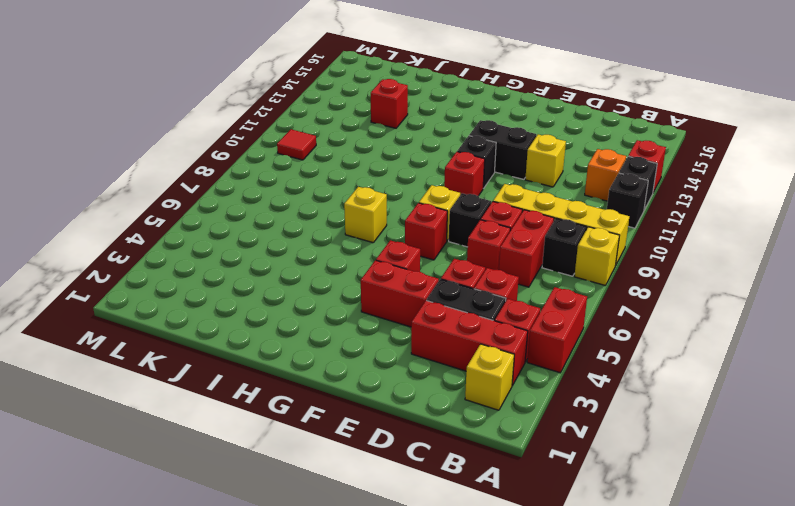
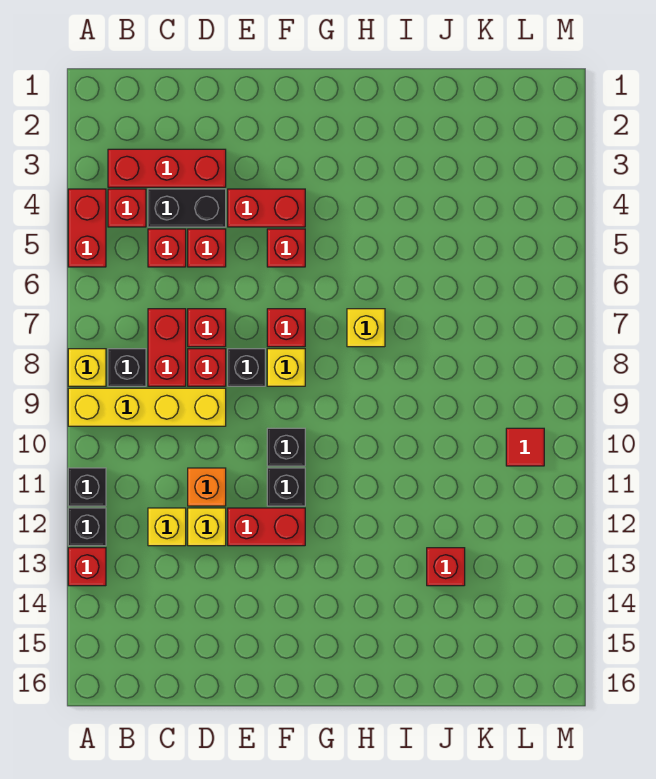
yellow 1x1 brick [465,344,514,410] -> yellow 1x1 brick moved to [148,508,186,546]
orange 1x1 brick [585,149,626,201] -> orange 1x1 brick moved to [188,468,226,506]
black 1x2 brick [469,120,536,179] -> red 1x2 brick [228,508,305,546]
red 1x1 brick [444,152,485,196] -> black 1x1 brick [267,428,305,466]

